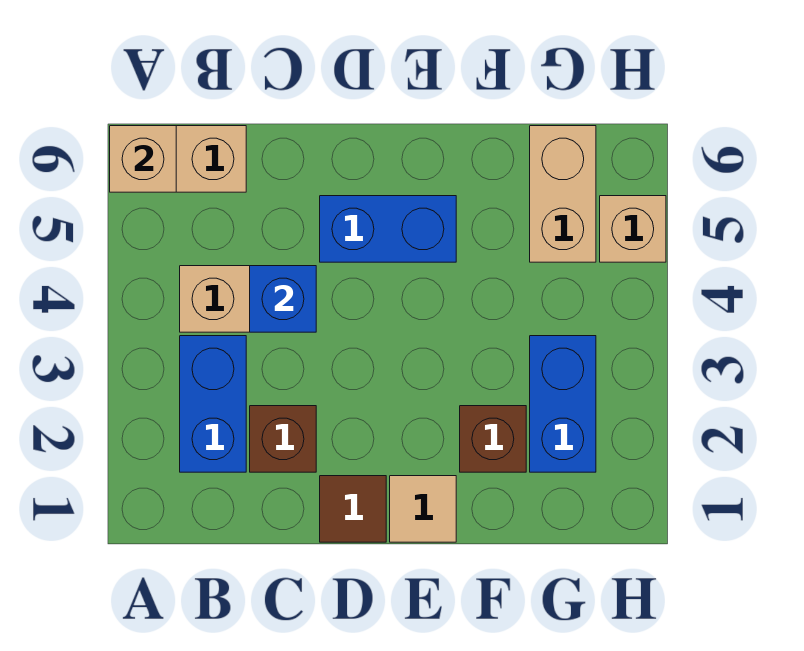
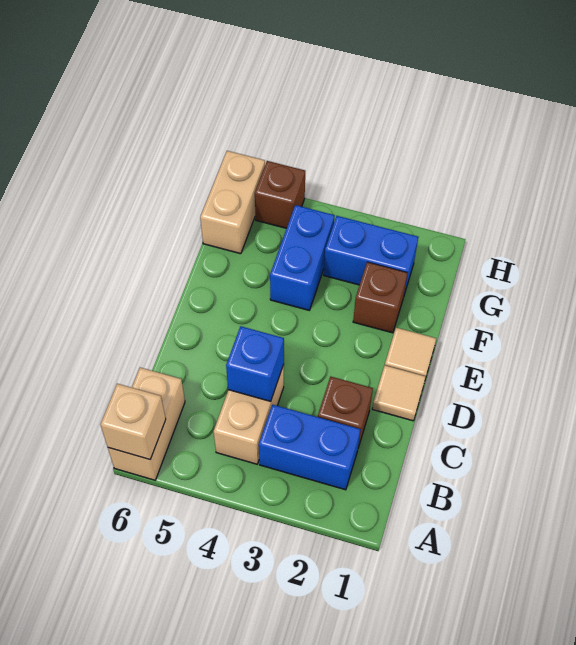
brown 1x1 tile [320,476,386,542] -> tan 1x1 tile [372,365,426,421]
blue 1x2 brick [320,196,456,262] -> blue 1x2 brick moved to [270,205,335,310]
tan 1x2 brick [530,126,596,262] -> tan 1x2 brick turned to [200,151,265,254]
tan 1x1 brick [600,196,666,262] -> brown 1x1 brick [255,161,305,228]

